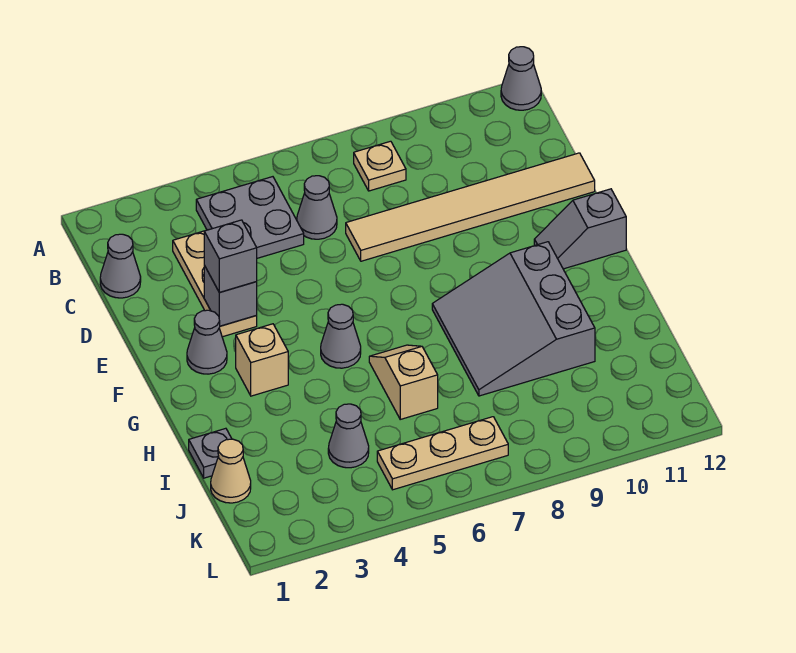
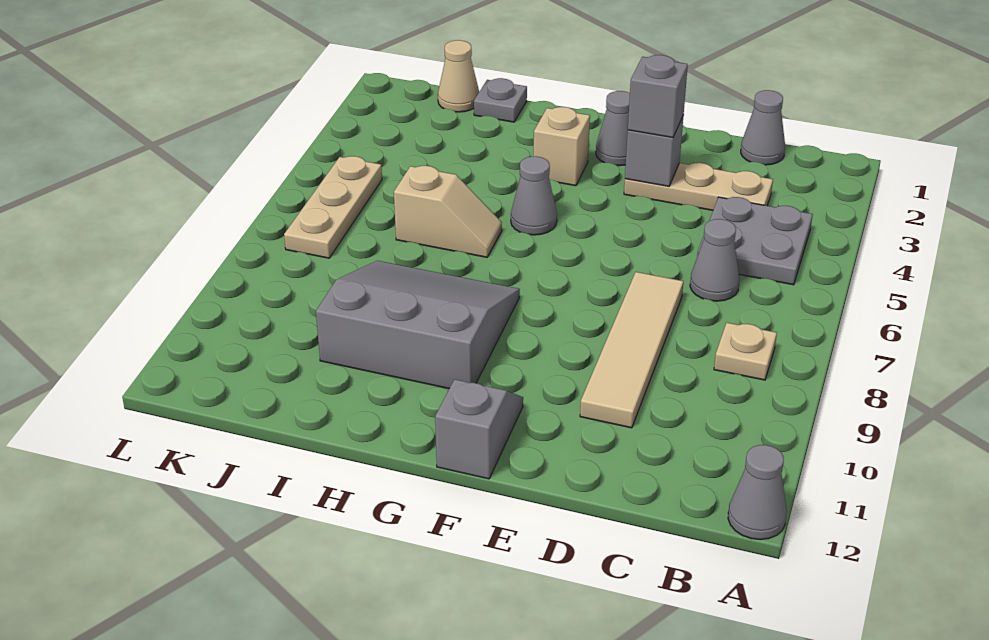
tan 1x6 tile [346,153,595,261] -> tan 1x4 tile [580,272,683,428]
grey 1x1 cone [328,404,369,468] -> none

